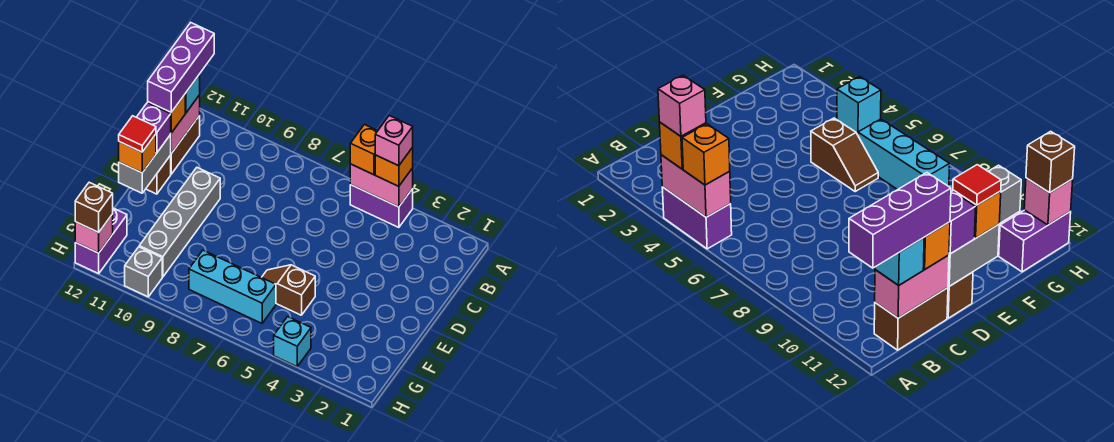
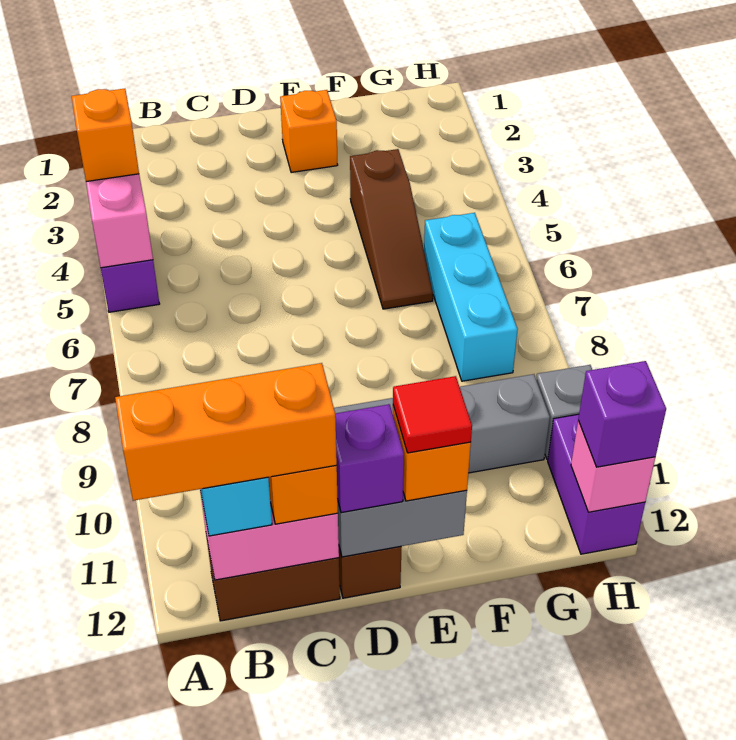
pink 1x1 brick [375,116,413,166] -> none
orange 1x1 brick [350,125,377,175] -> orange 1x1 brick moved to [280,90,338,173]
purple 1x3 brick [148,23,214,112] -> orange 1x3 brick [115,363,337,501]
brown 1x2 slope [262,265,315,315] -> brown 1x3 slope [350,149,433,309]
purple 1x2 brick [75,208,127,274] -> purple 1x2 brick turned to [548,414,645,554]
cyan 1x1 brick [274,317,311,367] -> none
brown 1x1 brick [75,182,113,232] -> purple 1x1 brick [578,361,666,467]

